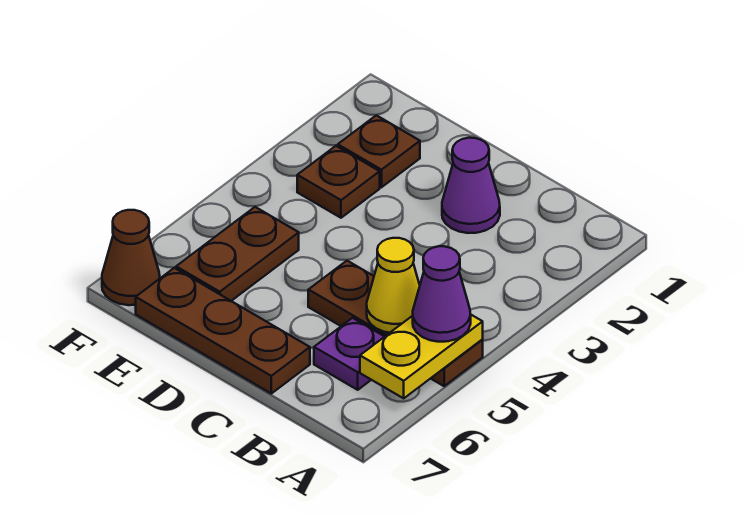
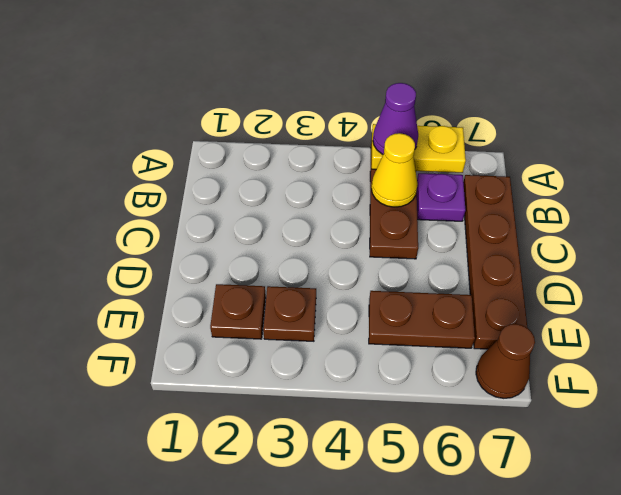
purple 1x1 cone [442,138,500,233] -> none
brown 1x3 plate [136,268,310,394] -> brown 1x4 plate [463,175,527,349]

